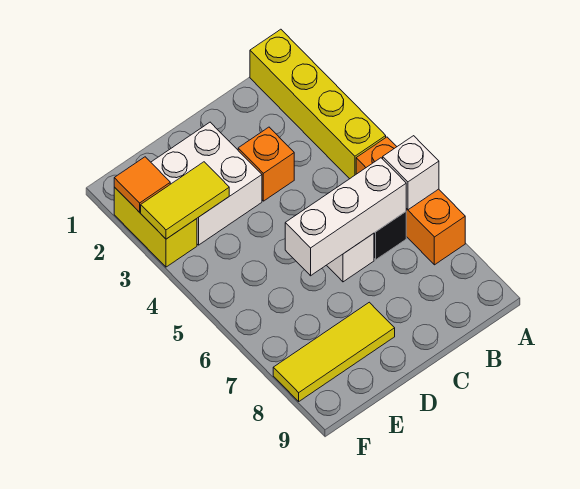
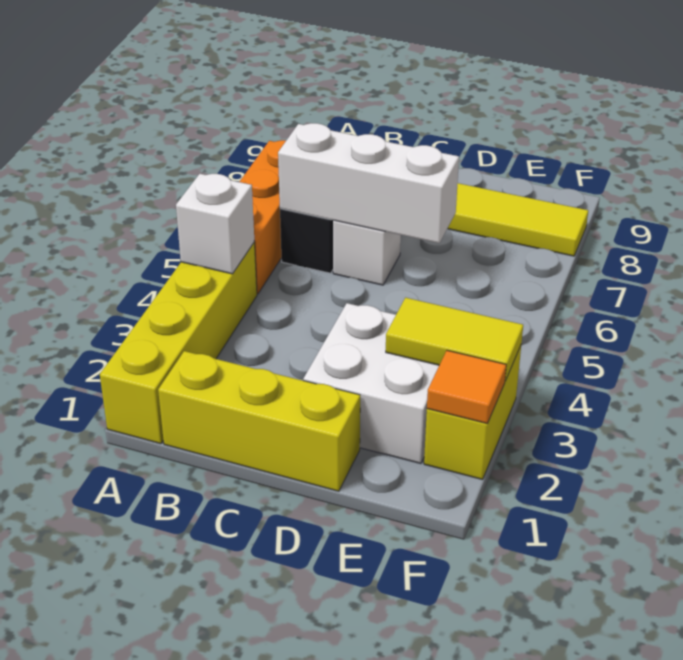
white 1x1 brick [383,136,439,210] -> white 1x1 brick moved to [176,174,254,274]
none -> yellow 1x3 brick [158,351,360,491]
orange 1x1 brick [238,127,294,201] -> none

